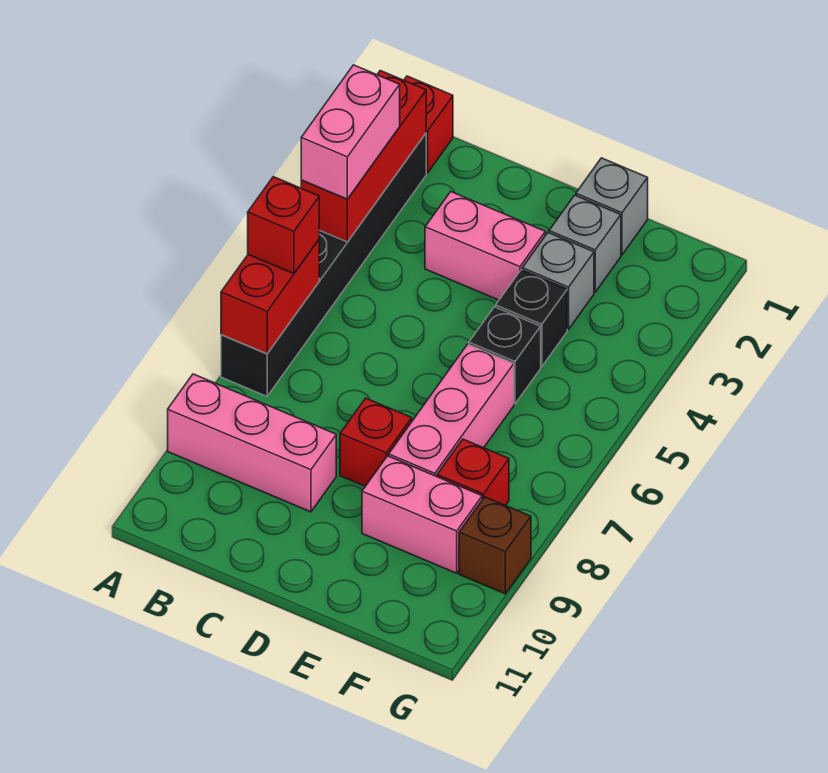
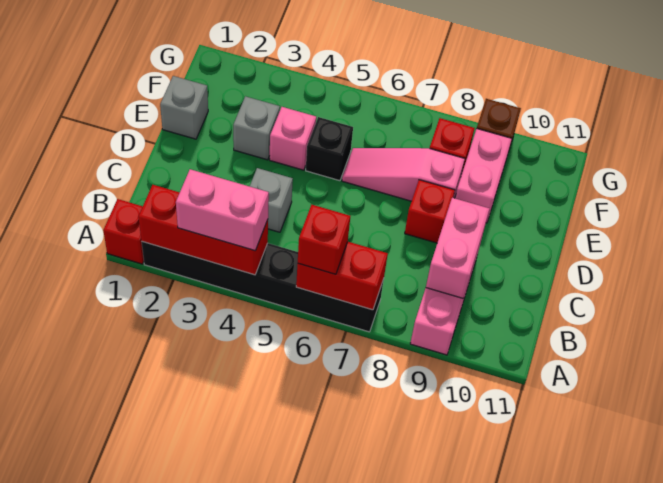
pink 1x2 brick [425,192,545,300] -> pink 1x2 brick moved to [426,198,489,298]
grey 1x1 brick [549,195,621,292] -> grey 1x1 brick moved to [250,168,293,232]
black 1x1 brick [496,270,567,367] -> pink 1x1 brick [270,107,316,170]
pink 1x3 brick [389,344,514,476] -> pink 1x3 slope [342,148,465,201]

